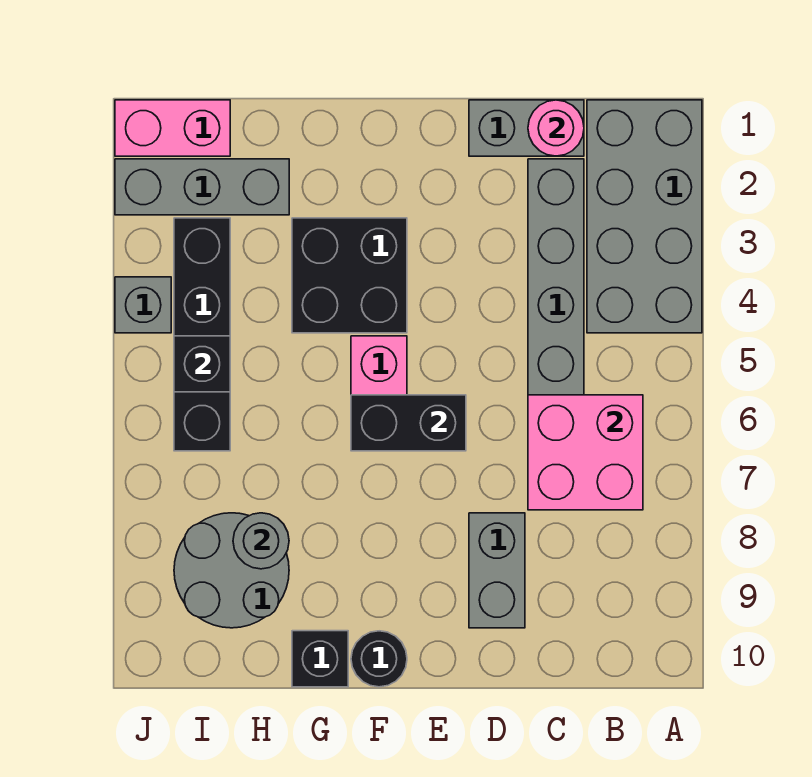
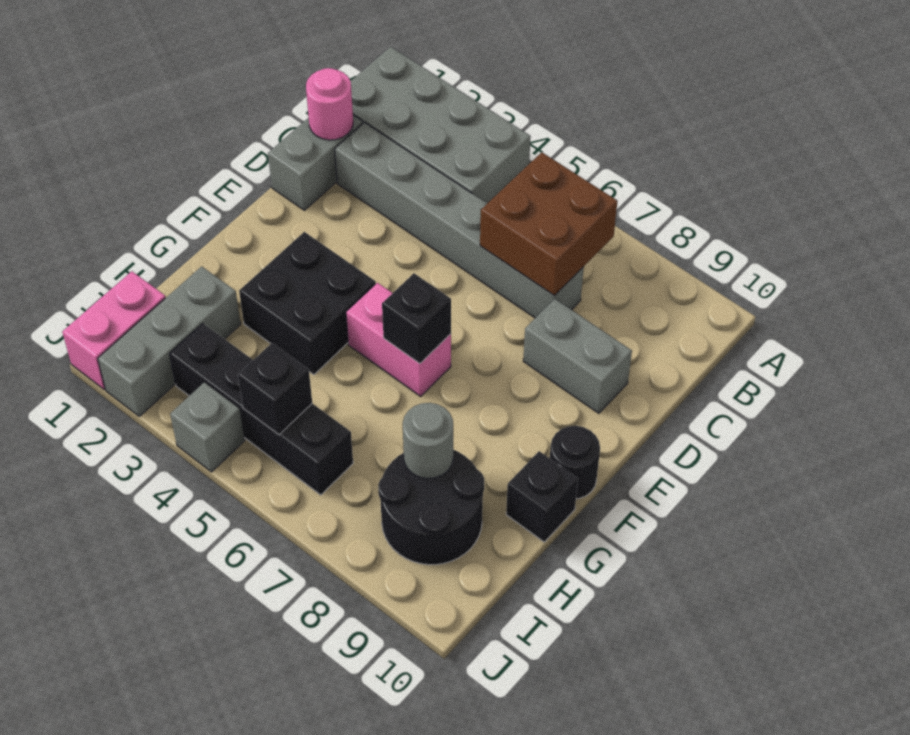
pink 2x2 brick [528,395,643,510] -> brown 2x2 brick [480,152,618,296]
black 1x2 brick [351,395,466,451] -> black 1x1 brick [382,273,451,364]
grey 2x2 round brick [174,513,289,628] -> black 2x2 round brick [378,450,484,565]

